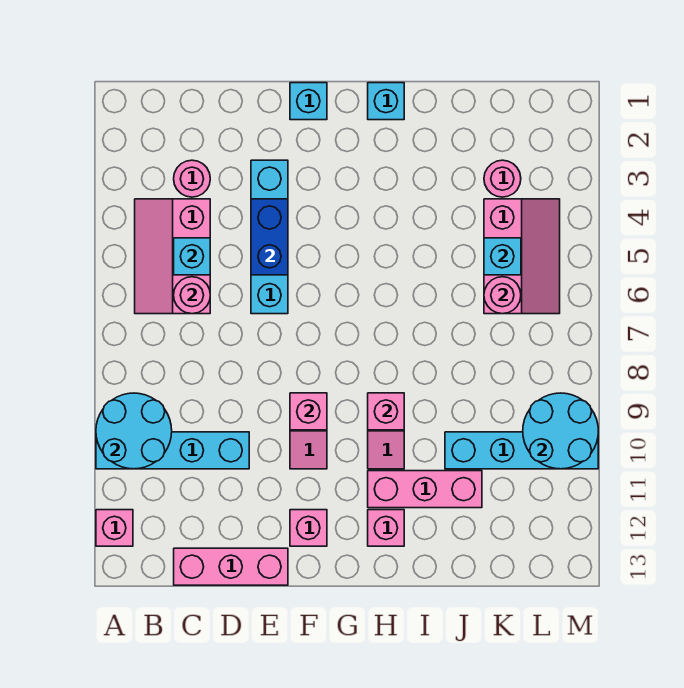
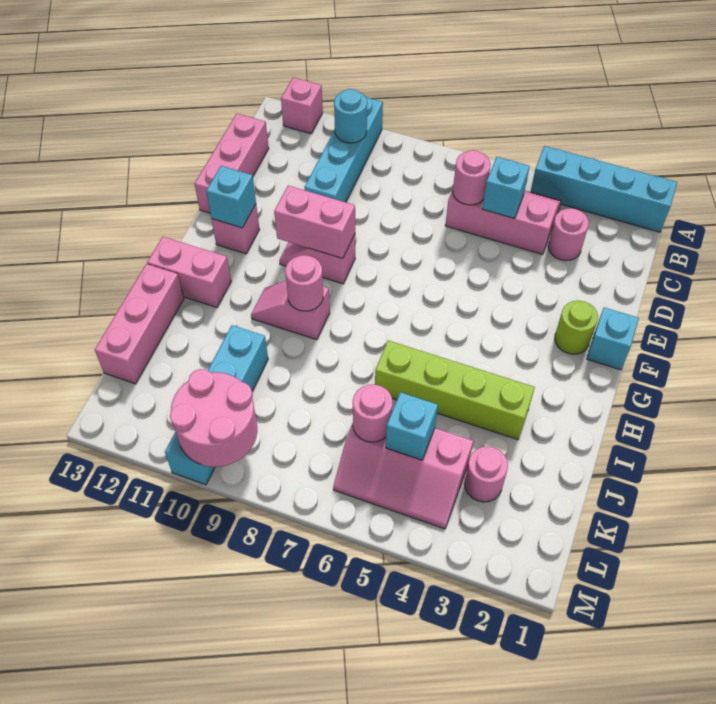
cyan 2x2 round brick [96,393,172,469] -> cyan 1x1 round brick [334,89,367,143]
cyan 1x4 brick [251,160,288,314] -> cyan 1x4 brick moved to [531,146,677,232]
blue 1x2 brick [251,199,288,275] -> none
none -> lime 1x1 round brick [555,301,598,354]
pink 1x1 brick [290,393,327,430] -> pink 1x2 brick [274,186,355,258]
cyan 1x1 brick [368,83,404,120] -> cyan 1x1 brick moved to [206,166,256,228]
pink 1x1 brick [368,393,404,430] -> pink 1x1 round brick [285,255,323,311]
pink 1x3 brick [368,471,482,508] -> pink 1x3 brick moved to [95,264,184,384]
pink 1x1 brick [368,510,404,546] -> pink 1x2 brick [147,237,231,308]
none -> lime 1x4 brick [375,341,535,440]
cyan 2x2 round brick [523,393,598,469] -> pink 2x2 round brick [170,369,257,467]

